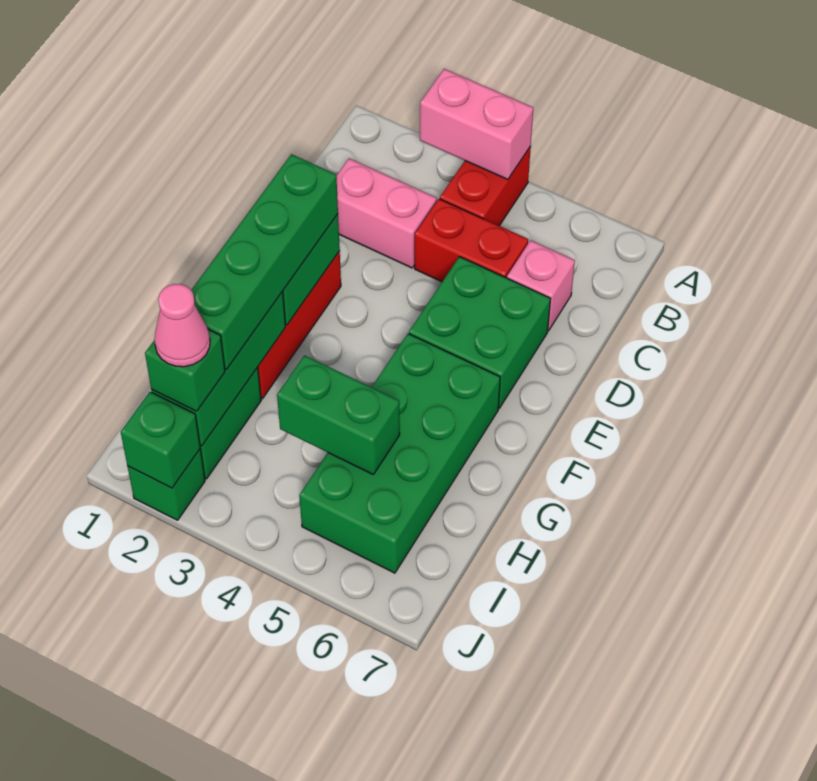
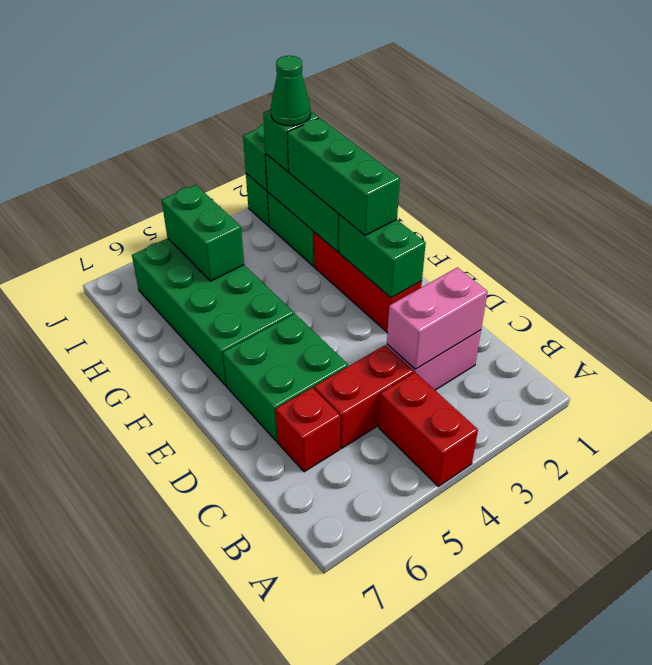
pink 1x2 brick [420,69,533,179] -> pink 1x2 brick moved to [387,268,488,369]
pink 1x1 brick [507,240,575,331] -> red 1x1 brick [276,387,340,472]
green 1x4 brick [191,154,338,370] -> green 1x3 brick [287,118,400,236]
green 1x2 brick [277,355,400,474] -> green 1x2 brick turned to [162,185,244,281]
pink 1x1 cone [154,284,210,367] -> green 1x1 cone [271,56,311,126]

